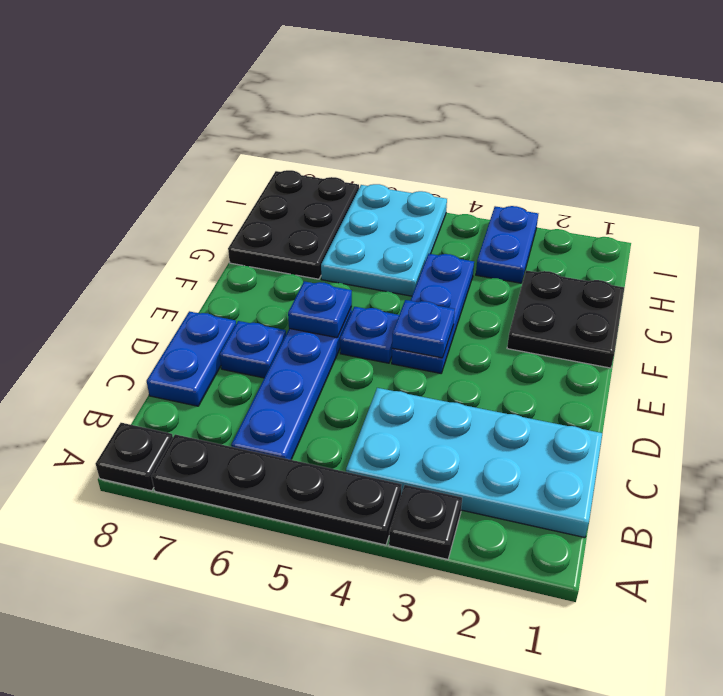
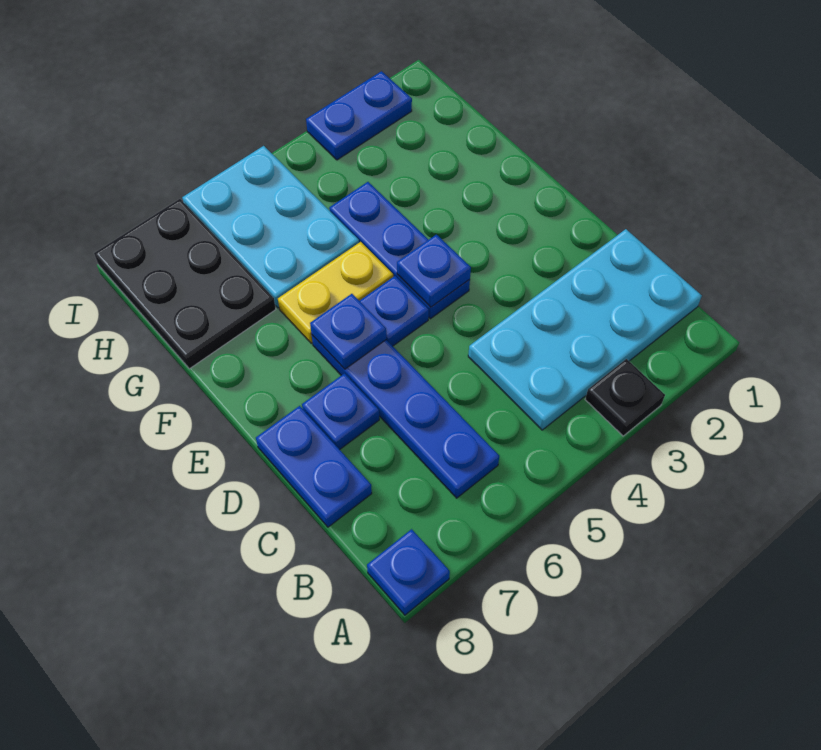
black 1x4 plate [152,434,402,545] -> none
black 1x1 plate [96,423,173,491] -> blue 1x1 plate [367,529,450,615]
black 2x2 plate [507,270,625,368] -> none
none -> yellow 1x2 plate [278,242,393,343]
blue 1x2 plate [476,206,538,283] -> blue 1x2 plate turned to [306,71,412,160]

